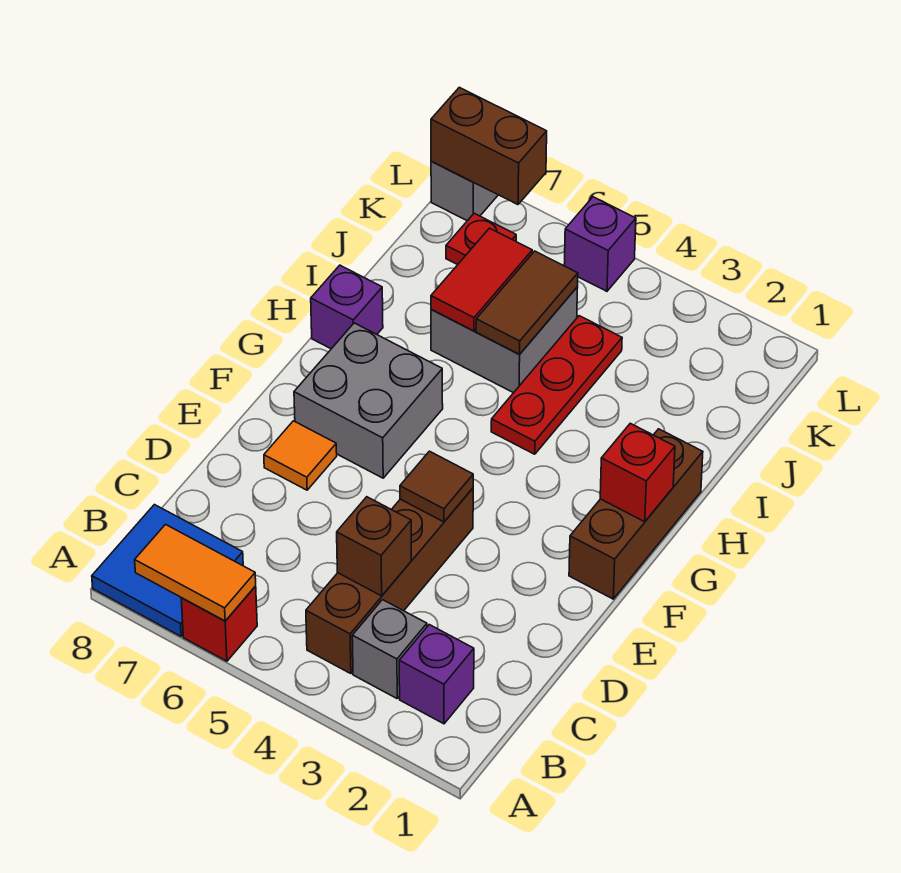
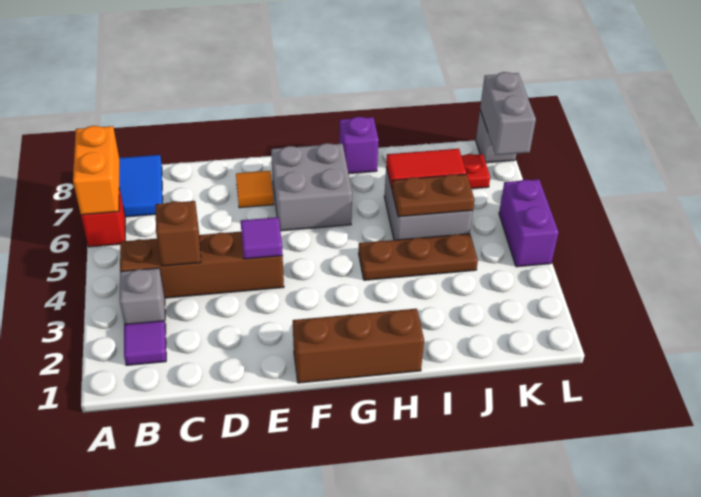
orange 1x2 tile [135,525,256,621] -> orange 1x2 brick [73,126,120,215]
purple 1x1 brick [399,625,474,724] -> purple 1x1 tile [124,321,166,365]
brown 1x1 tile [400,451,473,522] -> purple 1x1 tile [241,217,283,259]
red 1x1 brick [600,423,675,522] -> none
red 1x3 plate [491,316,622,454] -> brown 1x3 plate [359,234,478,280]
brown 1x2 tile [476,251,578,354] -> brown 1x2 plate [392,174,474,217]
purple 1x1 brick [564,197,636,291] -> purple 1x2 brick [499,179,559,267]
brown 1x2 brick [431,87,547,205] -> grey 1x2 brick [480,72,536,155]

